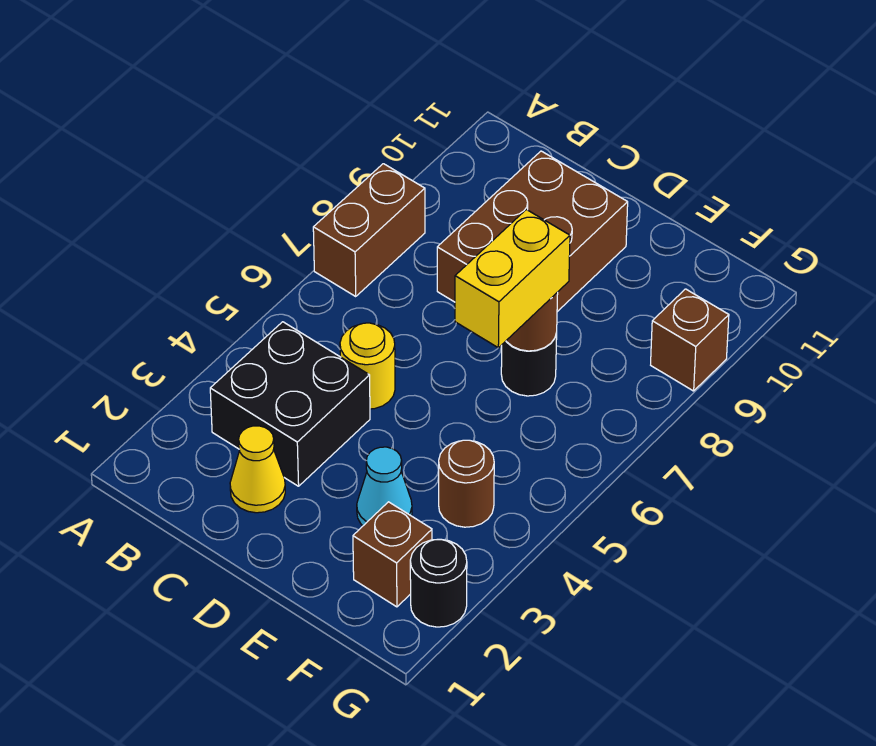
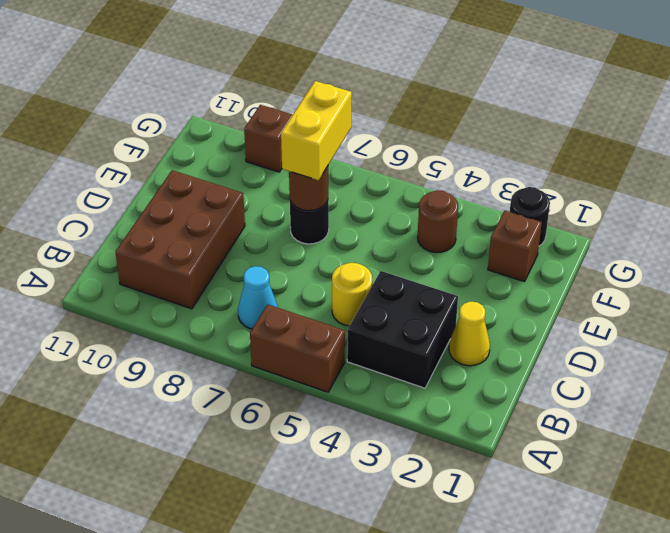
brown 1x2 brick [313,164,425,296] -> brown 1x2 brick moved to [250,304,345,392]
brown 2x3 brick [437,151,628,312] -> brown 2x3 brick turned to [116,170,245,309]
cyan 1x1 cone [357,447,412,526] -> cyan 1x1 cone moved to [238,266,278,329]
yellow 1x2 brick [455,210,570,348] -> yellow 1x2 brick turned to [281,81,352,180]

